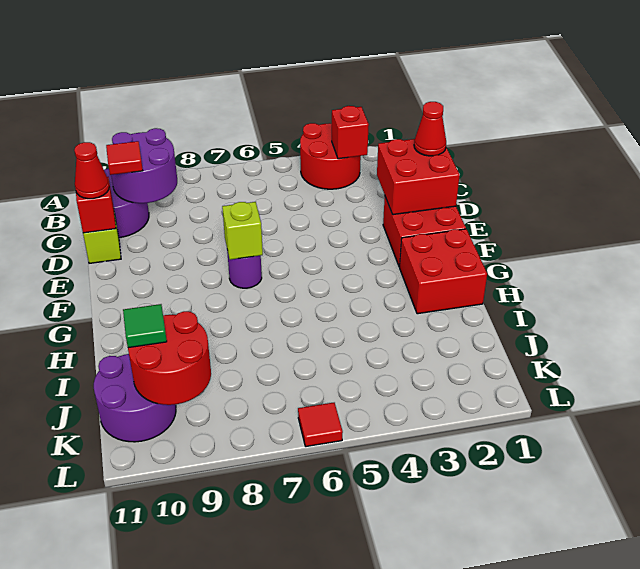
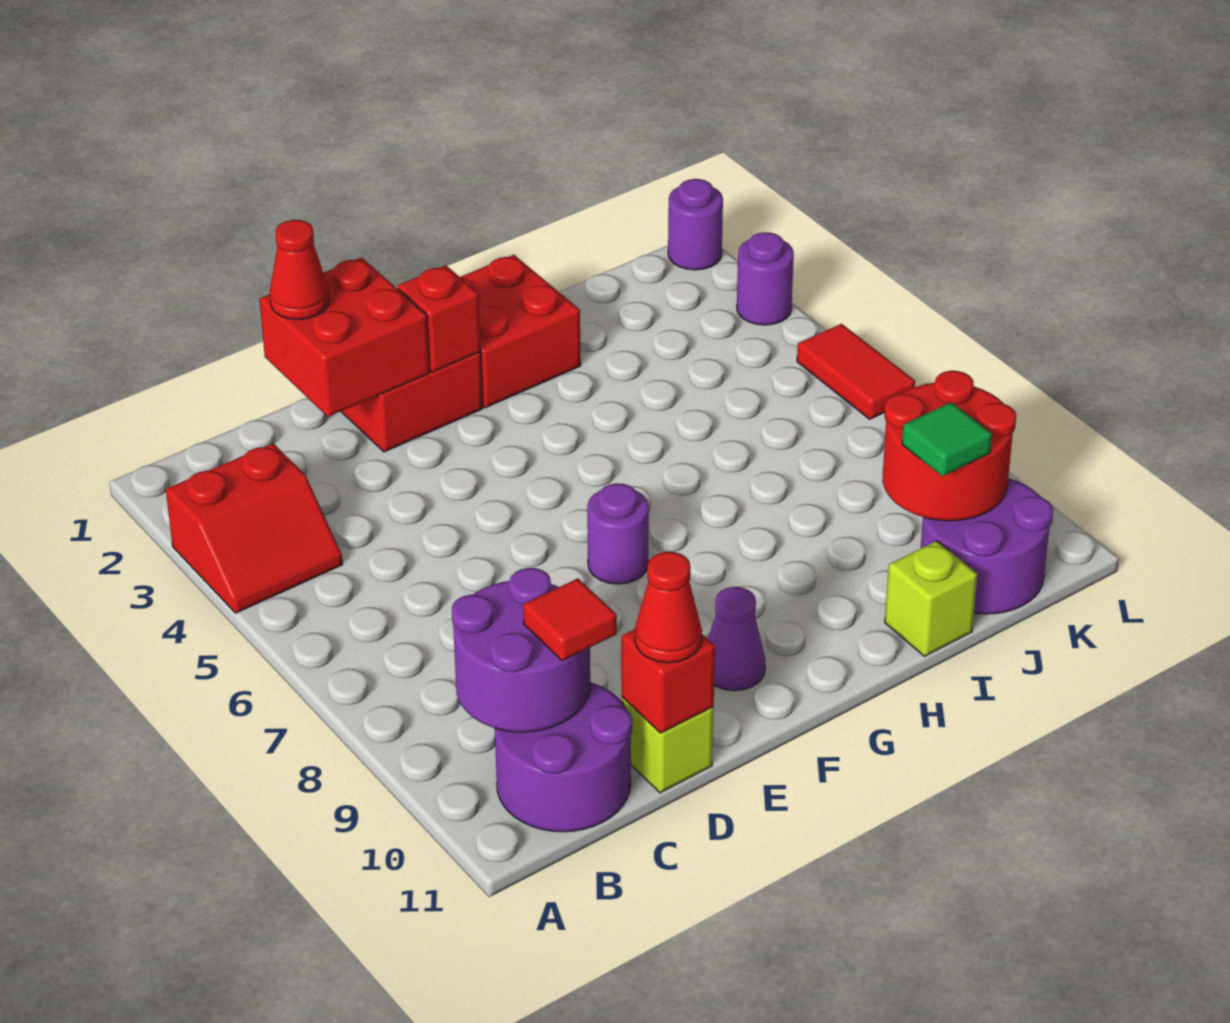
red 2x2 round brick [300,123,361,189] -> red 2x2 slope [166,443,343,613]
red 1x1 brick [332,106,369,159] -> red 1x1 brick moved to [397,266,481,372]
lime 1x1 brick [222,202,263,260] -> lime 1x1 brick moved to [885,541,977,656]
none -> purple 1x1 cone [708,587,766,691]
none -> purple 1x1 round brick [668,179,723,270]
none -> purple 1x1 round brick [737,232,794,325]
red 1x1 tile [298,403,343,447] -> red 1x2 tile [797,324,915,419]

